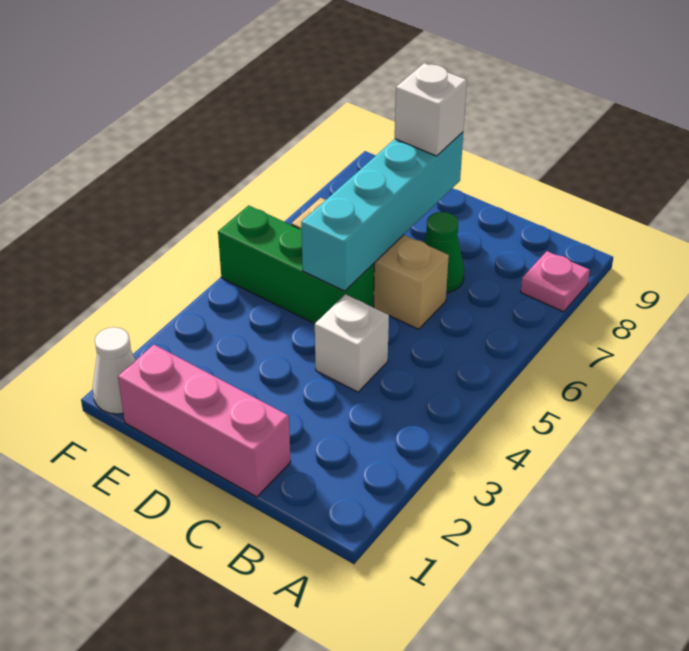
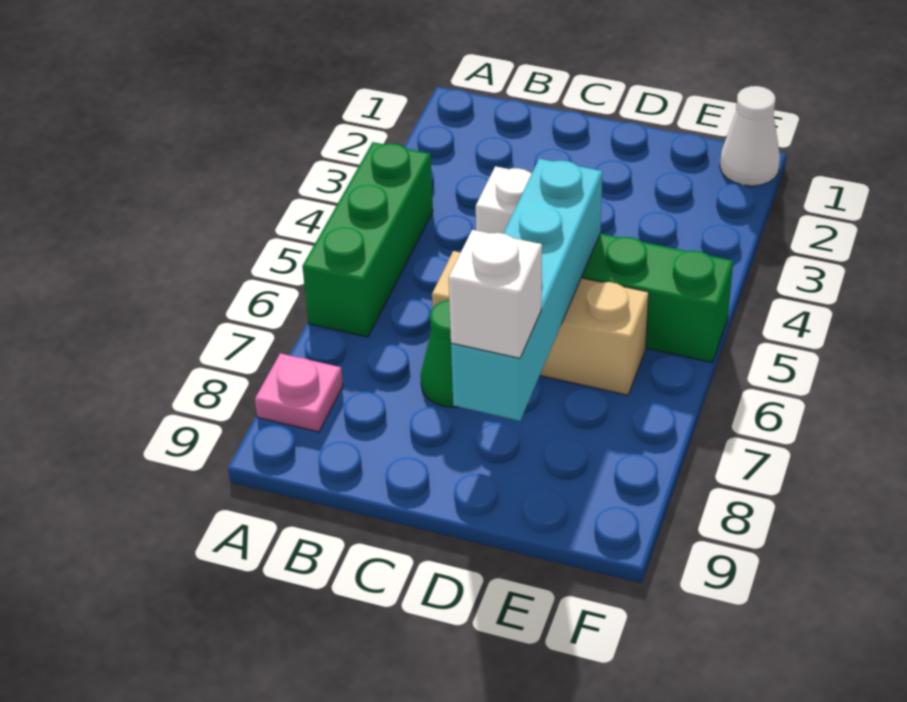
none -> green 1x3 brick [302,142,433,337]
pink 1x3 brick [118,345,291,497] -> none

